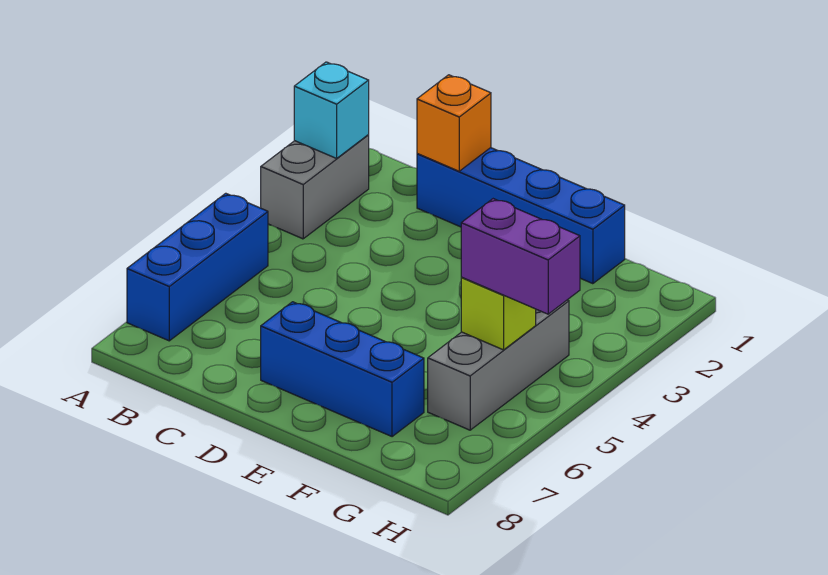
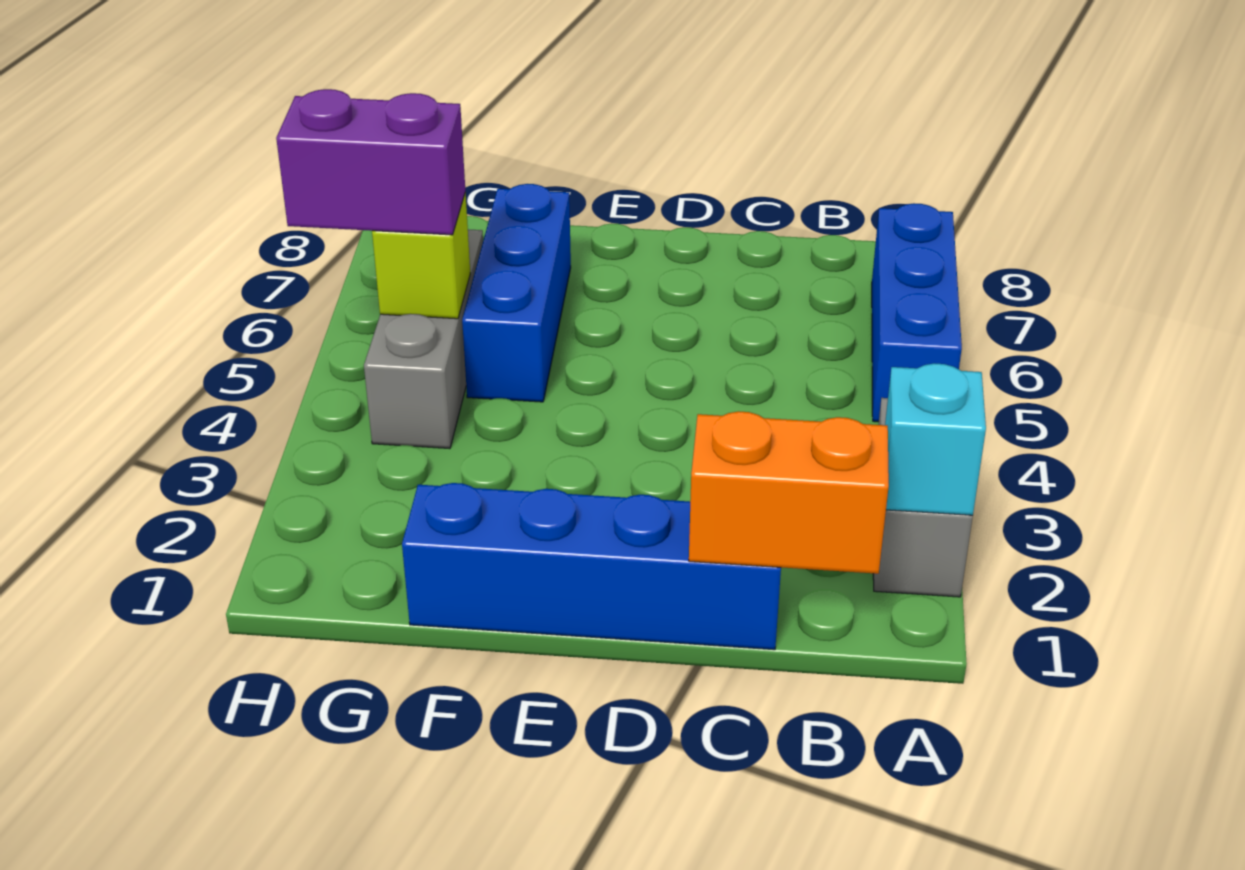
orange 1x1 brick [417,75,491,171] -> orange 1x2 brick [689,411,889,574]
blue 1x3 brick [261,302,424,437] -> blue 1x3 brick turned to [462,184,571,402]

